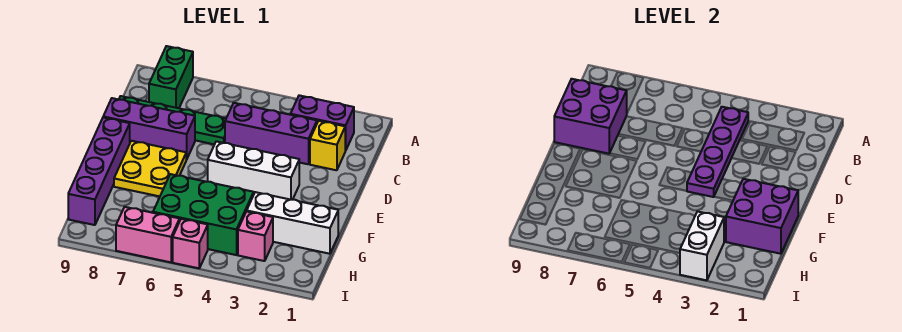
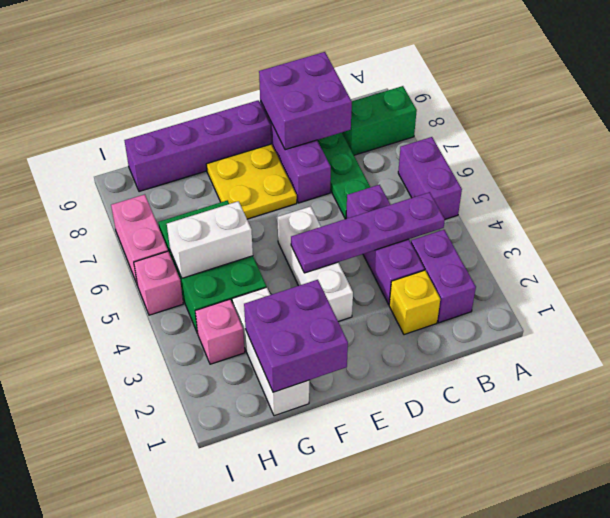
none -> purple 1x2 brick [398,137,462,219]
white 1x2 brick [680,212,724,280] -> white 1x2 brick moved to [167,201,253,278]

